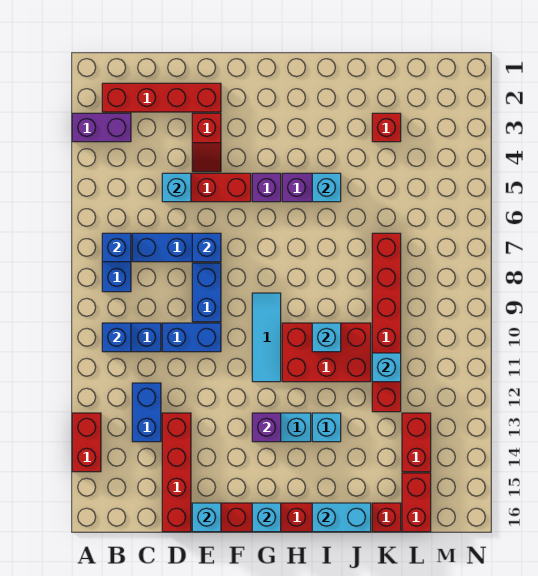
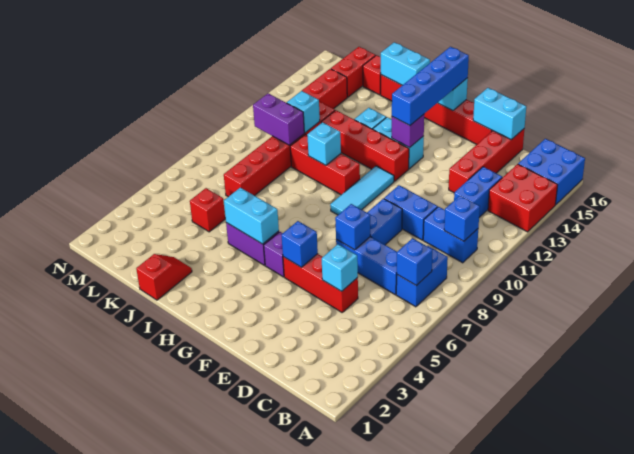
purple 1x2 brick [72,113,131,142] -> purple 1x2 brick moved to [253,93,304,145]
red 1x2 brick [72,413,101,472] -> red 2x2 brick [488,164,557,232]
none -> blue 2x2 brick [518,139,585,205]
red 1x4 brick [102,83,221,112] -> red 1x4 brick moved to [321,110,409,181]
red 1x2 slope [192,113,221,172] -> red 1x2 slope moved to [136,254,192,300]
cyan 1x1 brick [192,503,221,532] -> cyan 1x2 brick [473,88,526,140]
none -> blue 1x1 brick [282,221,318,267]
none -> blue 1x4 brick [392,47,469,126]
red 2x3 brick [282,323,371,382] -> red 1x3 brick [290,134,360,195]
cyan 1x1 brick [312,173,341,202] -> cyan 1x2 brick [224,188,279,244]
red 1x1 brick [372,113,401,142] -> red 1x1 brick moved to [190,188,225,232]

